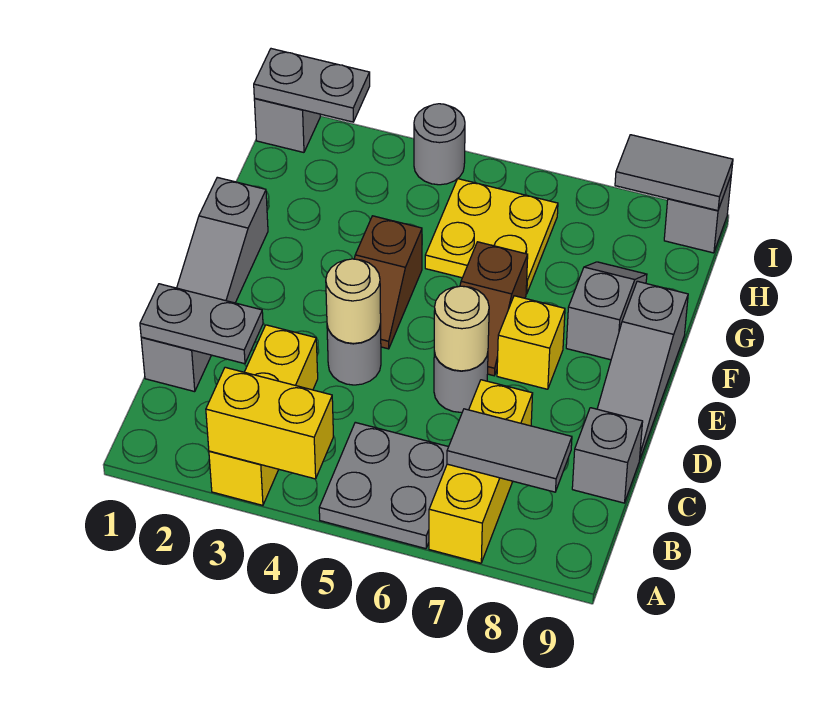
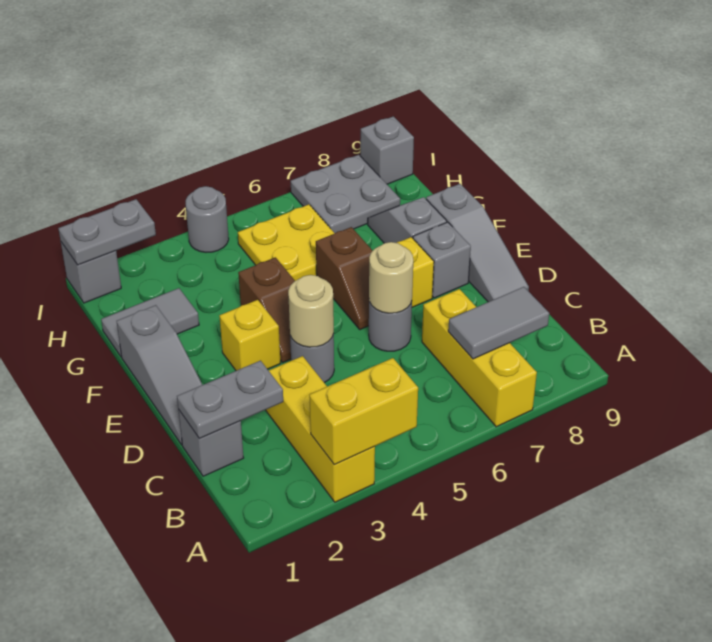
grey 2x2 plate [319,422,449,549] -> grey 2x2 plate moved to [291,155,400,233]
grey 1x1 brick [572,408,643,503] -> grey 1x1 brick moved to [413,222,471,298]
none -> yellow 1x1 brick [220,300,281,371]
grey 1x2 tile [615,135,733,211] -> grey 1x2 tile moved to [101,288,199,357]

